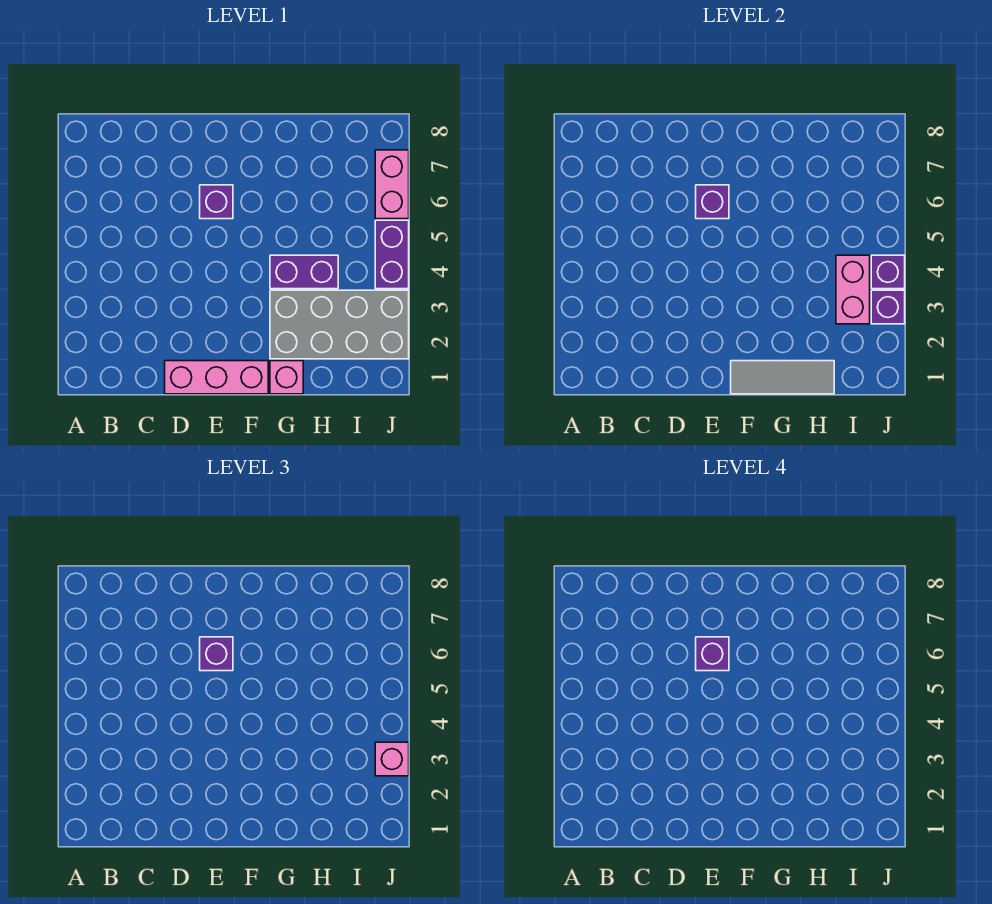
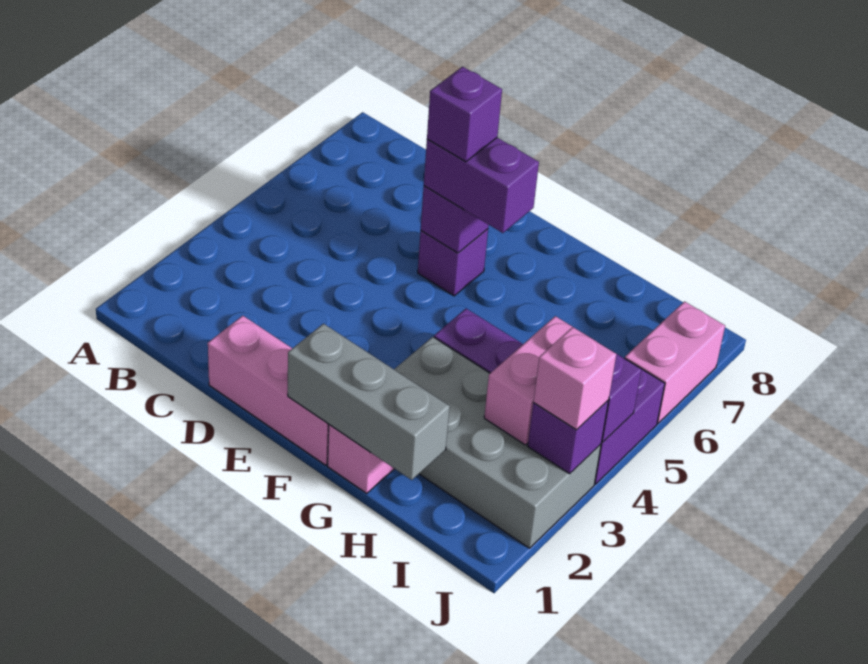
purple 1x1 brick [200,637,233,671] -> purple 1x2 brick [424,138,539,233]
grey 1x3 tile [731,361,834,394] -> grey 1x3 brick [288,324,450,480]

